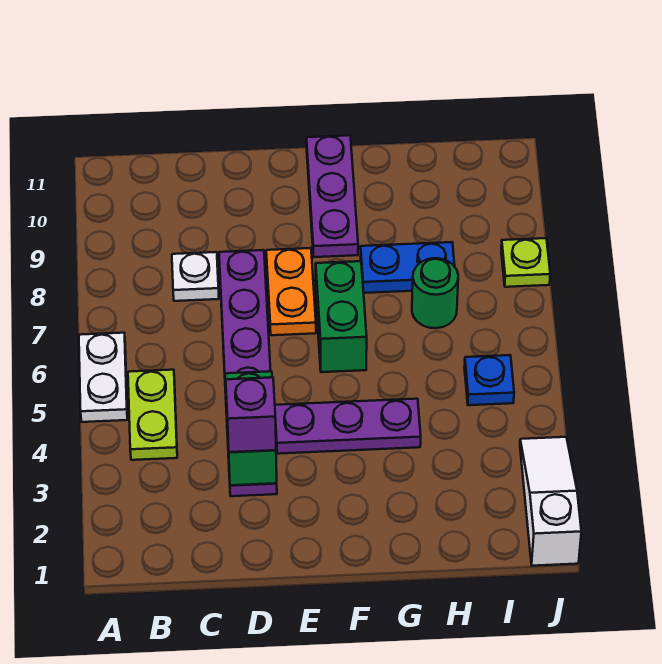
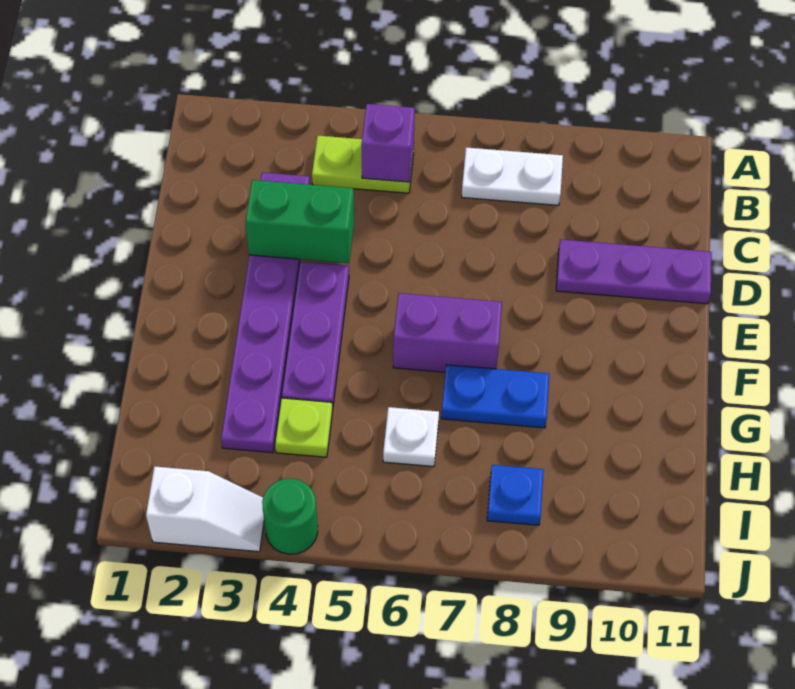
white 1x2 plate [79,333,128,422] -> white 1x2 plate moved to [462,147,563,205]
white 1x1 plate [172,252,219,301] -> white 1x1 plate moved to [383,407,439,467]
purple 1x6 plate [219,250,277,496] -> purple 1x6 plate turned to [221,172,310,453]
purple 1x1 brick [226,377,276,452] -> purple 1x1 brick moved to [361,104,415,182]
orange 1x2 plate [266,248,316,335] -> none
green 1x2 brick [316,261,367,372] -> purple 1x2 brick [393,293,502,372]
purple 1x3 plate [306,135,358,257] -> purple 1x3 plate moved to [556,239,712,304]
blue 1x2 plate [360,242,455,293] -> blue 1x2 plate turned to [441,365,550,428]
green 1x1 round brick [412,258,458,328] -> green 1x1 round brick moved to [262,478,318,554]
blue 1x1 plate [464,355,514,405] -> blue 1x1 plate moved to [487,465,544,525]
white 1x3 slope [520,437,581,566] -> white 1x2 slope [146,466,264,552]
lime 1x1 plate [501,238,550,287] -> lime 1x1 plate moved to [275,398,333,457]

